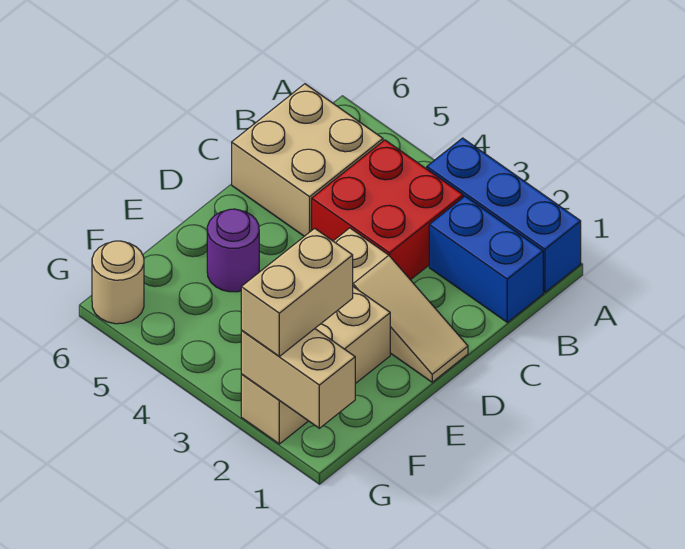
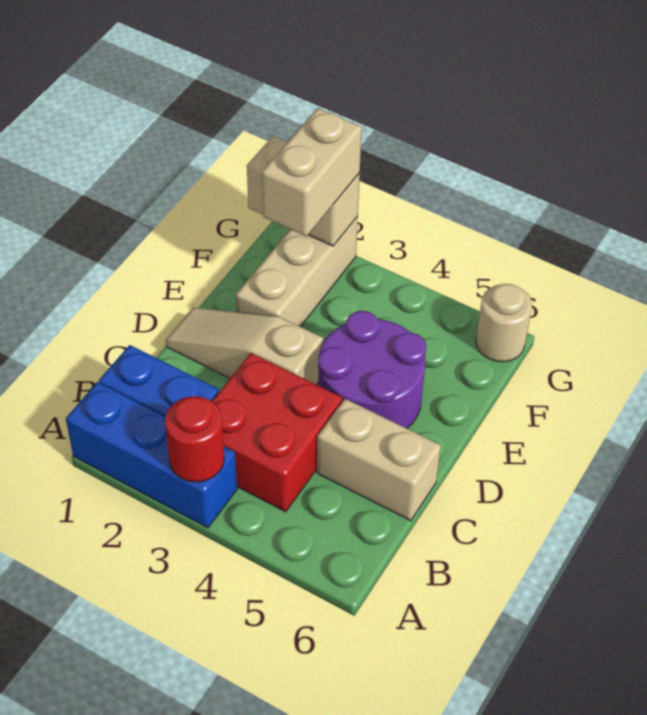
none -> red 1x1 round brick [165,396,224,482]
tan 2x2 brick [232,84,383,236] -> tan 1x2 brick [317,399,441,521]
purple 1x1 round brick [207,209,259,292] -> purple 2x2 round brick [318,311,426,428]

